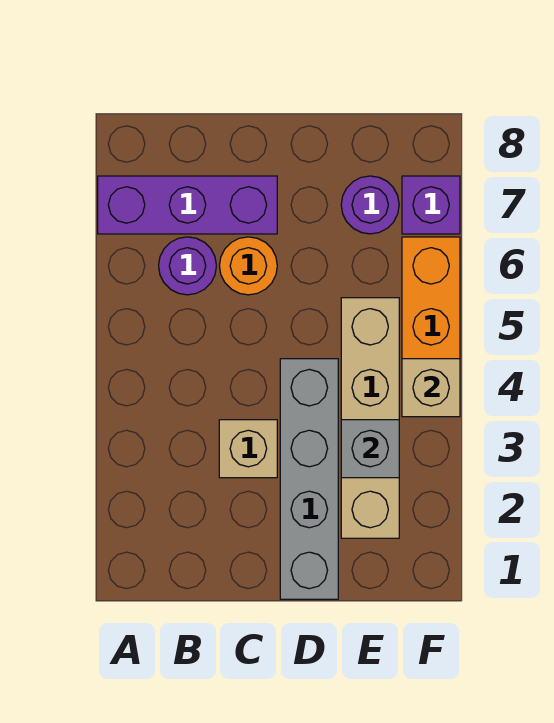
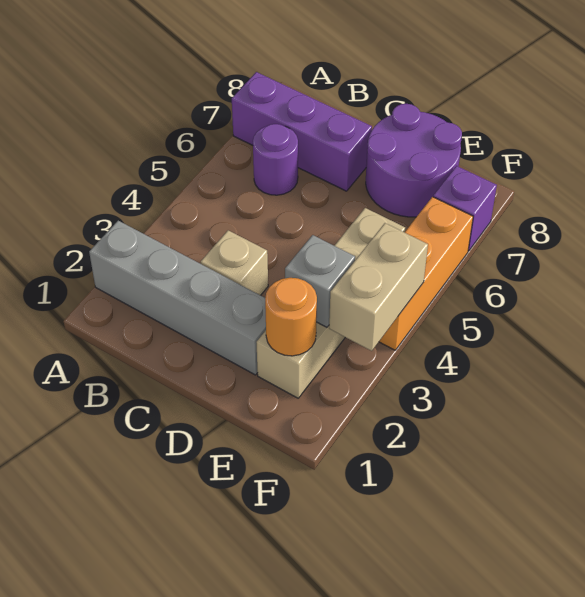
orange 1x1 round brick [219,237,277,295] -> orange 1x1 round brick moved to [265,278,317,356]
grey 1x4 brick [280,359,338,599] -> grey 1x4 brick turned to [89,221,266,375]
purple 1x1 round brick [341,176,399,234] -> purple 2x2 round brick [366,104,462,217]
tan 1x1 brick [402,359,460,417] -> tan 1x2 brick [329,223,428,351]

